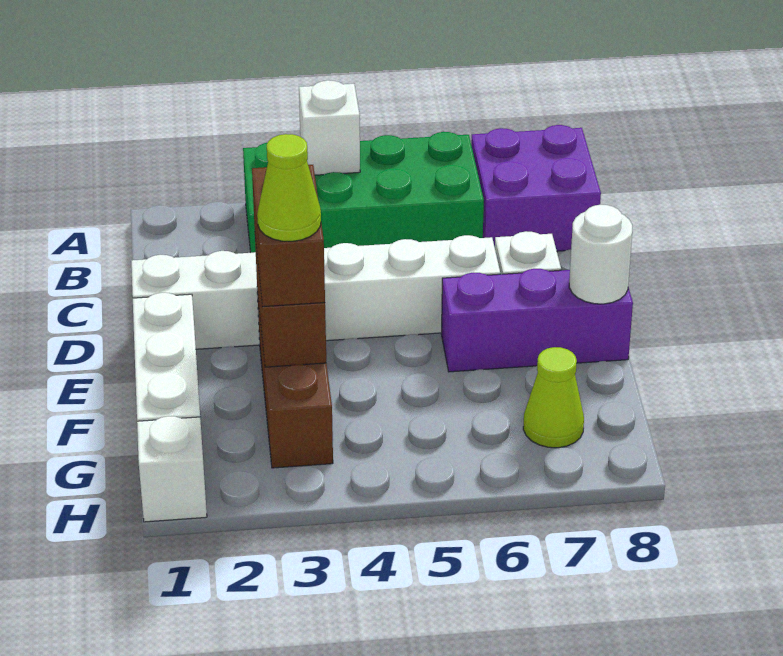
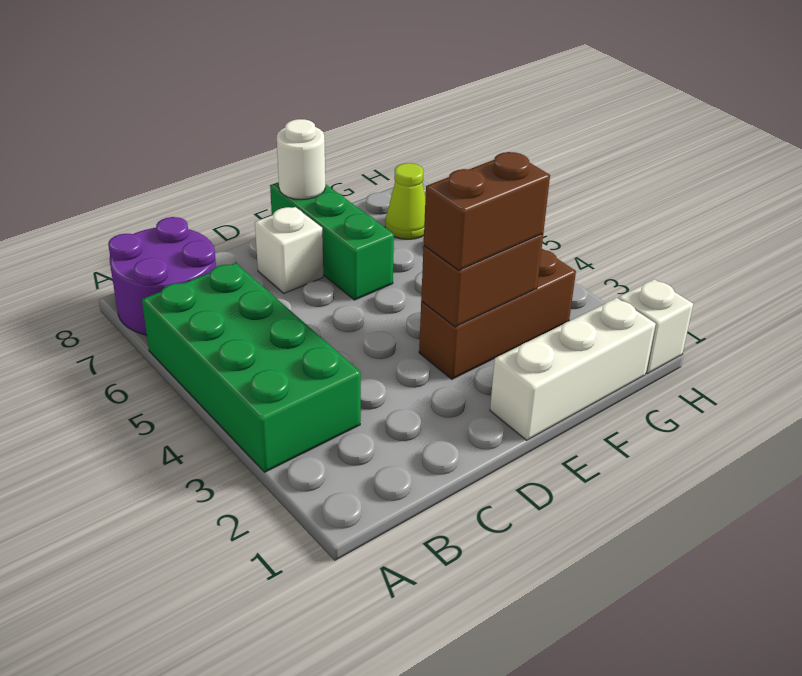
white 1x1 brick [299,80,360,175] -> none
purple 2x2 brick [471,125,601,251] -> purple 2x2 round brick [108,217,216,335]
white 1x6 brick [131,235,500,349] -> none
purple 1x3 brick [441,269,633,372] -> green 1x3 brick [270,182,394,300]
lime 1x1 cone [257,134,321,241] -> none

